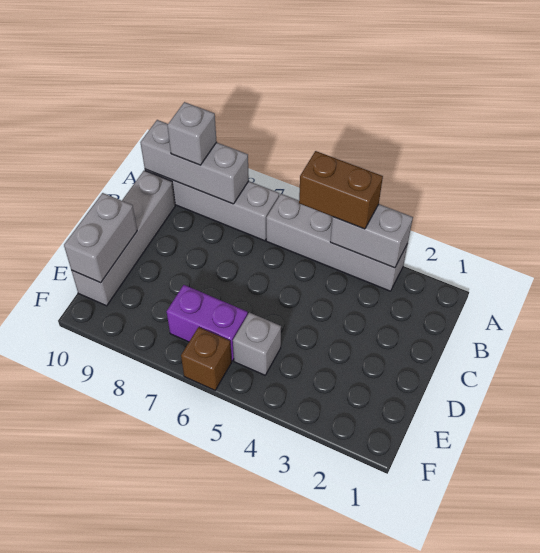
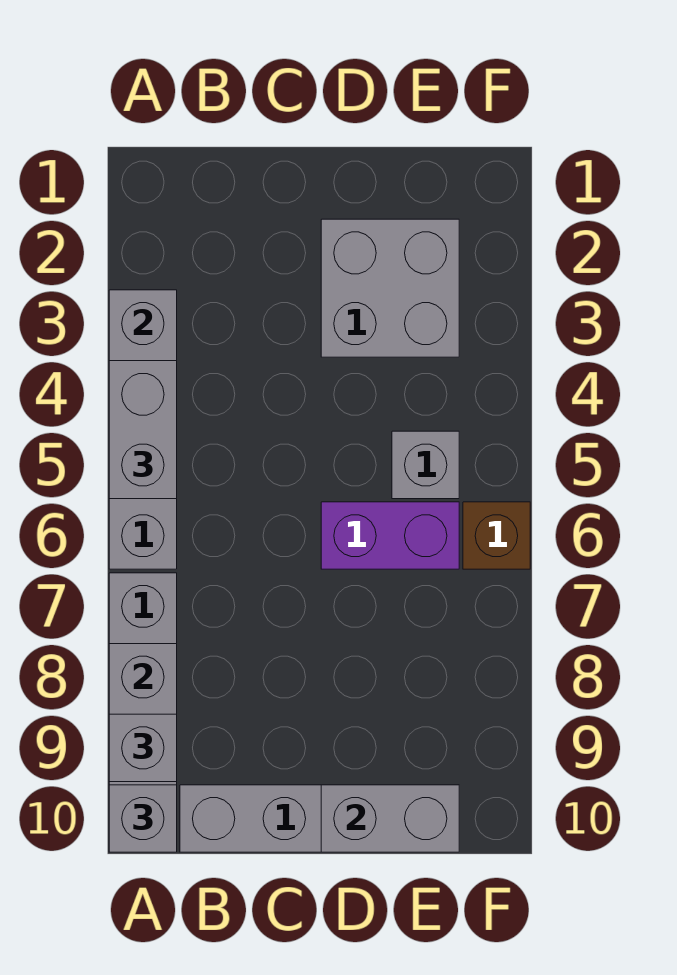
brown 1x2 brick [299,151,383,229] -> grey 1x2 brick [109,361,177,499]
none -> grey 1x1 brick [109,785,177,852]
none -> grey 2x2 brick [321,219,459,357]
purple 1x2 brick [167,285,248,361] -> purple 1x2 brick turned to [321,502,459,569]

